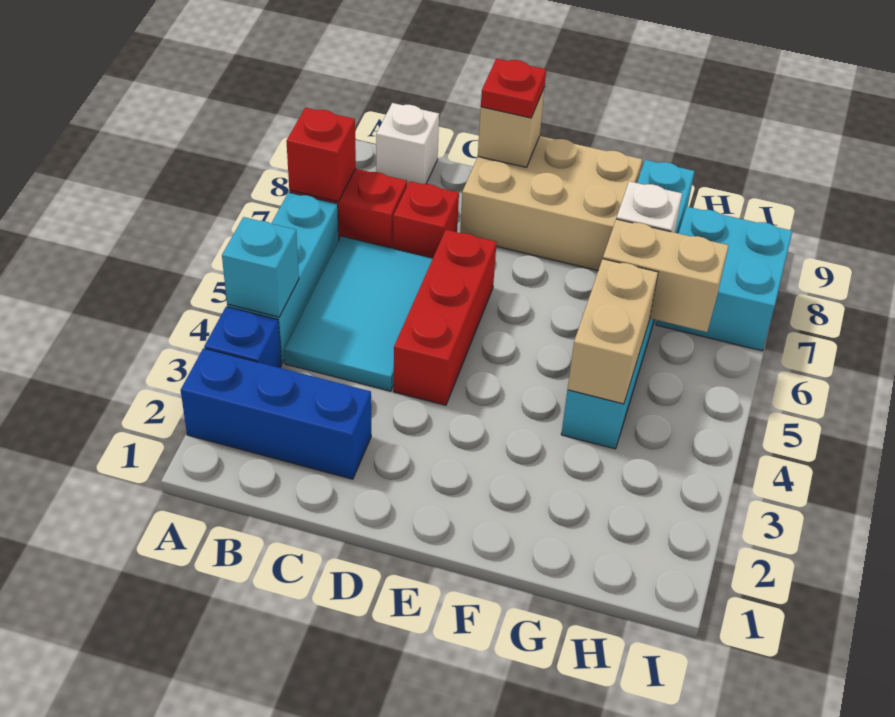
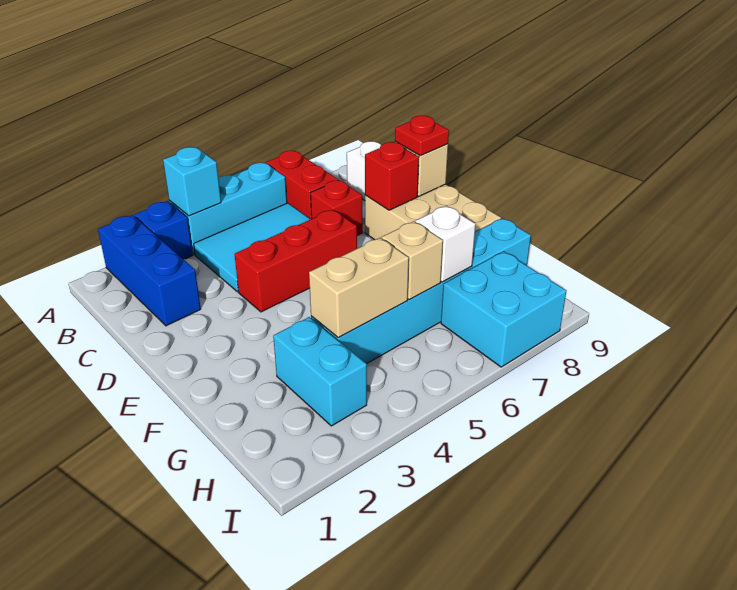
red 1x1 brick [286,108,356,201] -> red 1x1 brick moved to [365,142,419,210]
none -> cyan 1x2 brick [273,317,367,426]
tan 1x2 brick [603,219,729,332] -> tan 1x1 brick [382,222,443,300]

